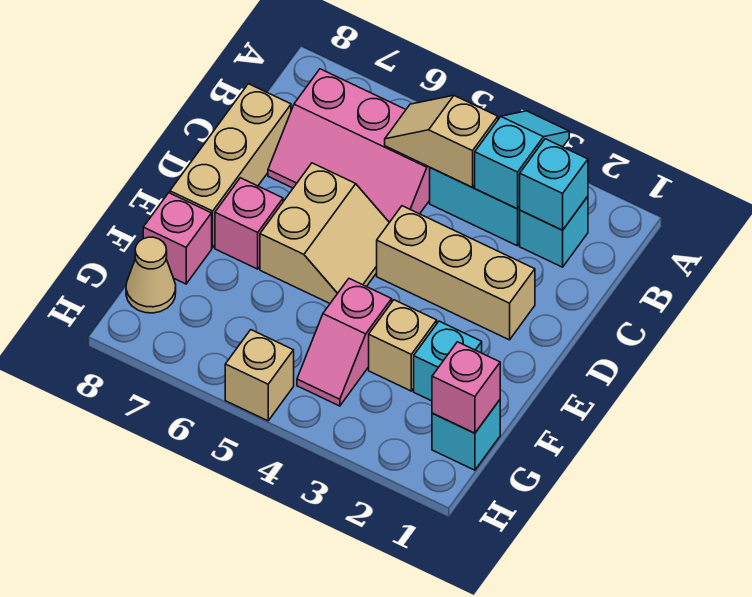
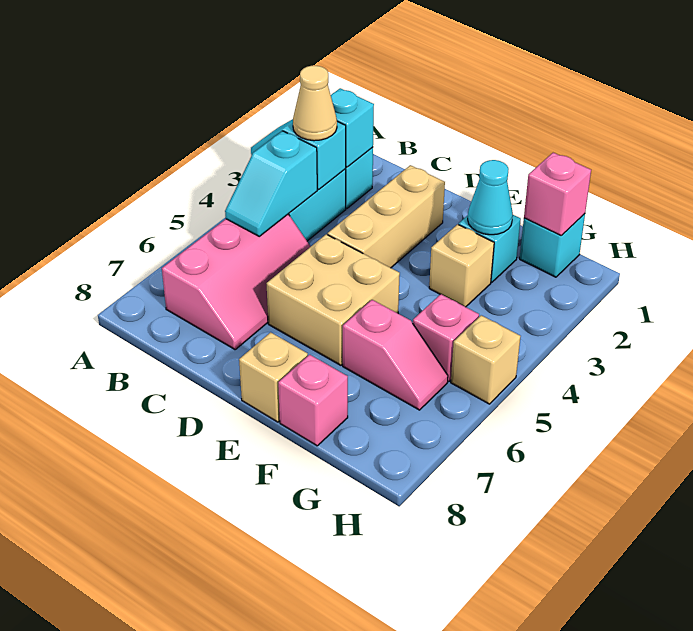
tan 1x2 slope [385,95,498,187] -> cyan 1x2 slope [225,131,317,236]
tan 1x3 brick [170,84,291,248] -> tan 1x1 brick [239,332,308,422]
tan 2x2 slope [260,163,389,303] -> tan 2x2 brick [266,234,400,365]
pink 1x1 brick [215,178,283,269] -> pink 1x1 brick moved to [413,294,479,382]
none -> cyan 1x1 cone [468,160,513,235]
pink 1x2 slope [297,279,392,406] -> pink 1x2 slope moved to [343,300,448,410]
tan 1x1 cone [126,237,176,313] -> tan 1x1 cone moved to [293,66,337,141]

